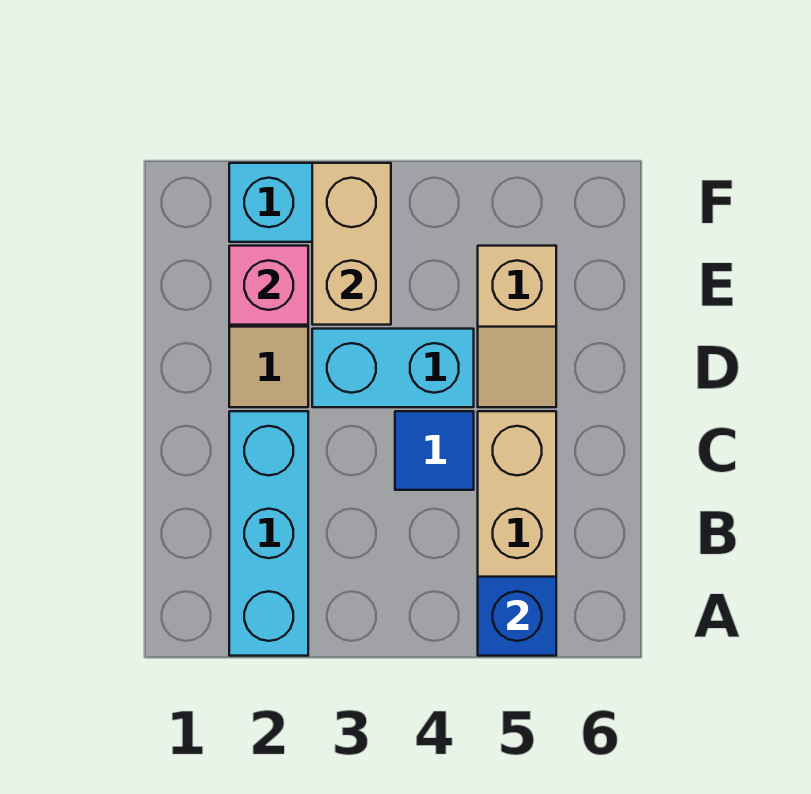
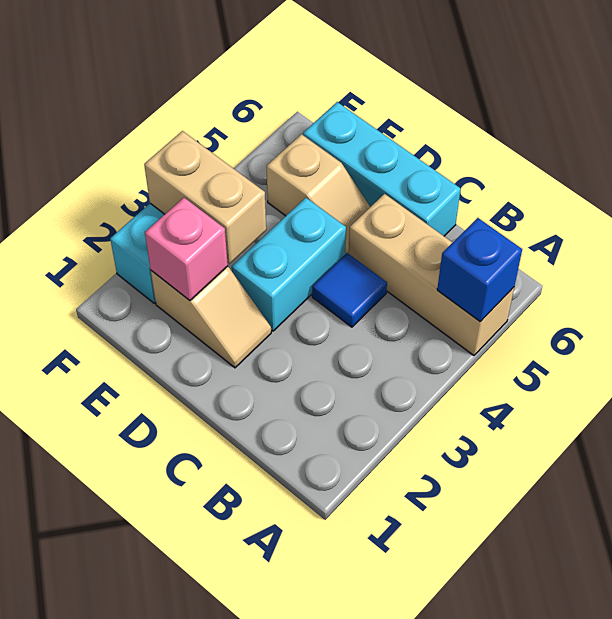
cyan 1x3 brick [229,411,308,656] -> cyan 1x3 brick moved to [303,102,461,236]

